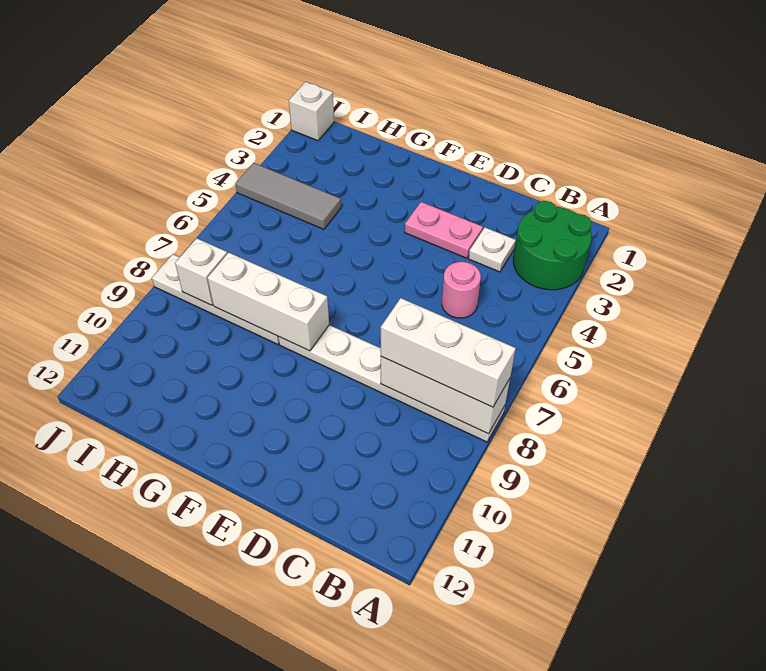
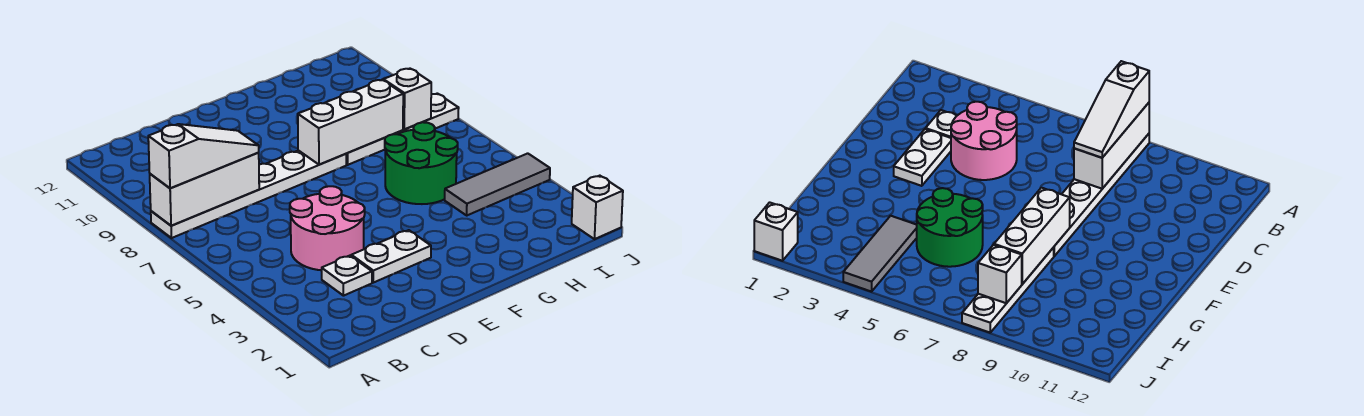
green 2x2 round brick [513,201,592,290] -> green 2x2 round brick moved to [385,122,458,204]
white 1x3 brick [381,298,516,407] -> white 1x3 slope [148,124,259,188]
pink 1x1 round brick [442,262,481,318] -> pink 2x2 round brick [290,186,365,270]
pink 1x2 plate [405,202,483,258] -> white 1x2 plate [351,230,431,283]

